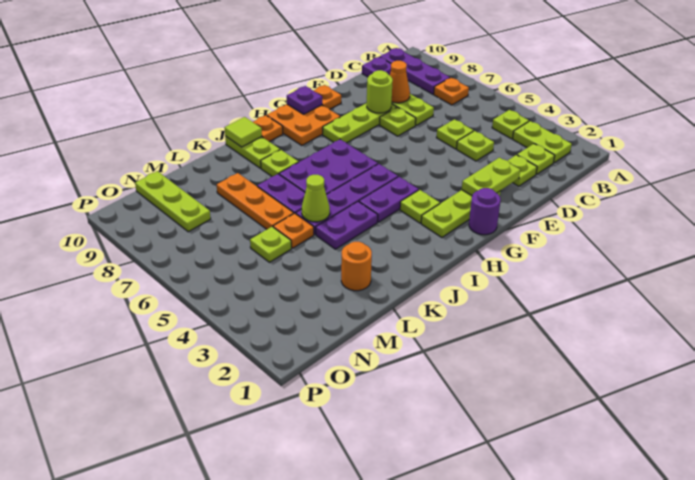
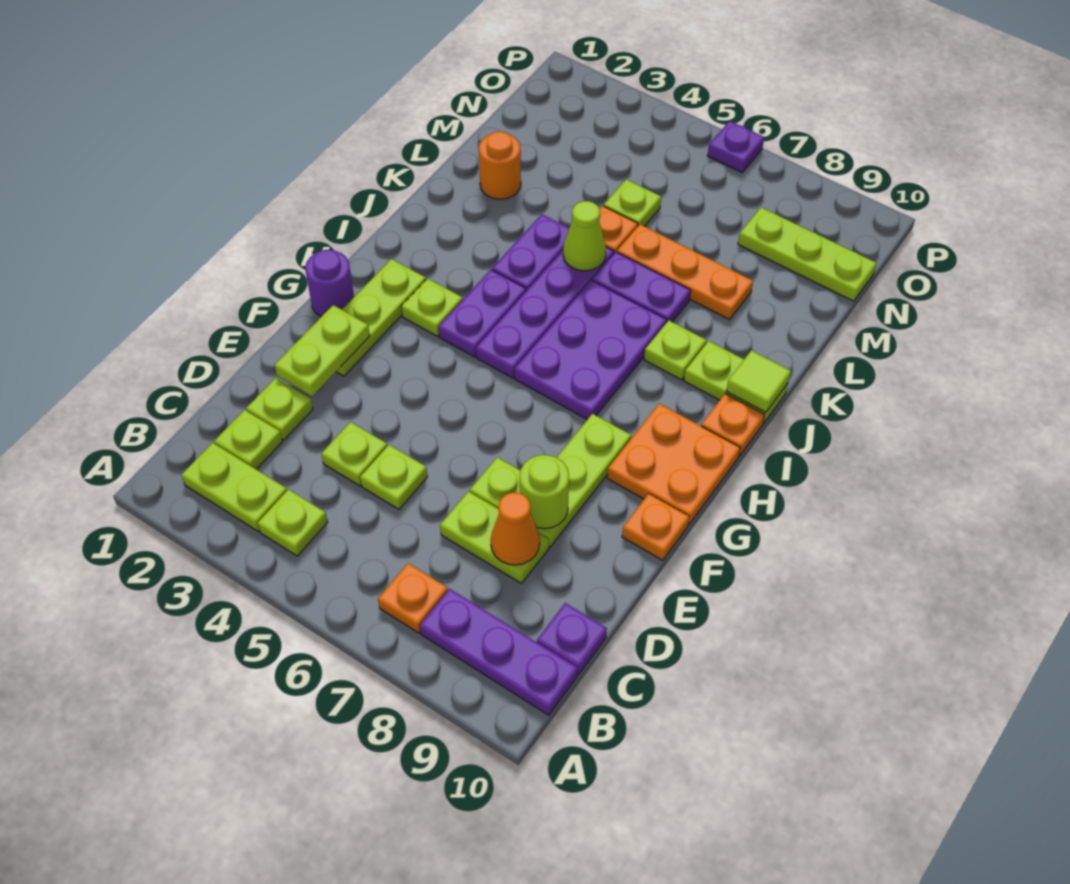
purple 1x1 plate [287,86,322,114] -> purple 1x1 plate moved to [708,121,764,172]

